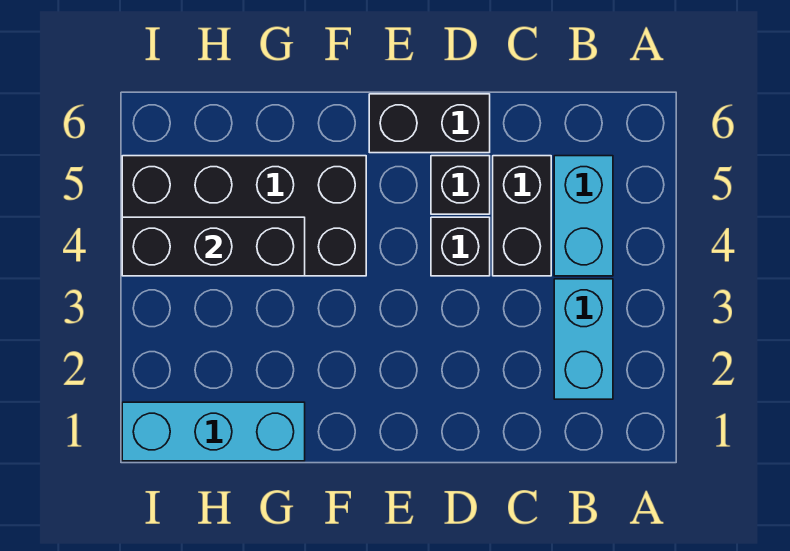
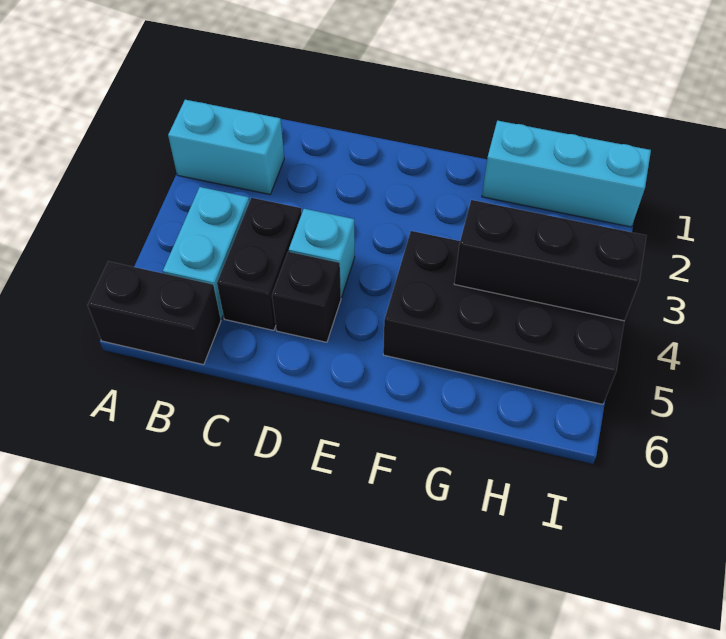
cyan 1x2 brick [554,279,613,399] -> cyan 1x2 brick turned to [168,100,284,195]
black 1x1 brick [431,217,490,276] -> cyan 1x1 brick [289,209,355,297]
black 1x2 brick [369,94,490,153] -> black 1x2 brick moved to [88,261,221,365]

